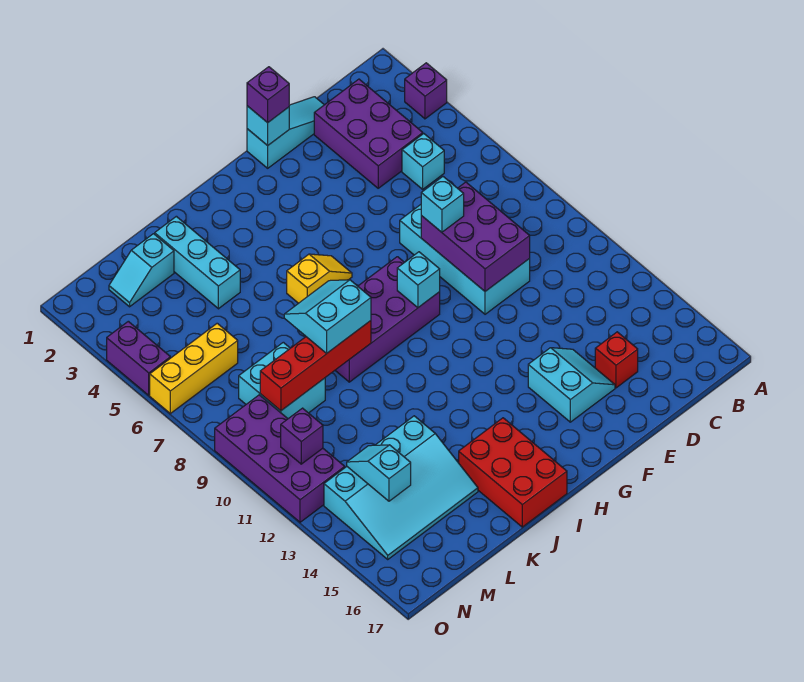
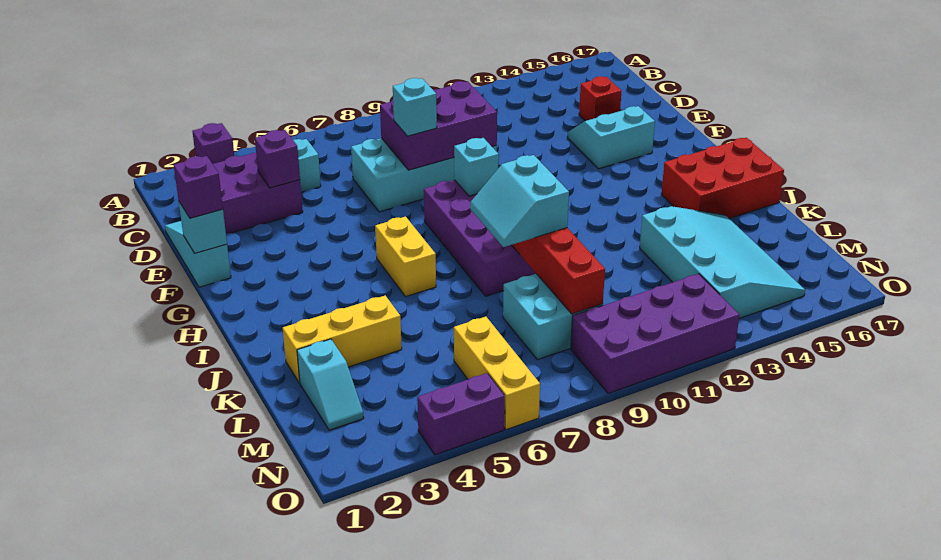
yellow 1x2 slope [287,254,352,303] -> yellow 1x2 brick [375,216,436,297]
cyan 1x3 brick [155,216,240,309] -> yellow 1x3 brick [283,296,402,383]
cyan 1x2 slope [347,445,411,501] -> none
purple 1x1 brick [281,408,323,464] -> purple 1x1 brick moved to [255,130,300,188]

